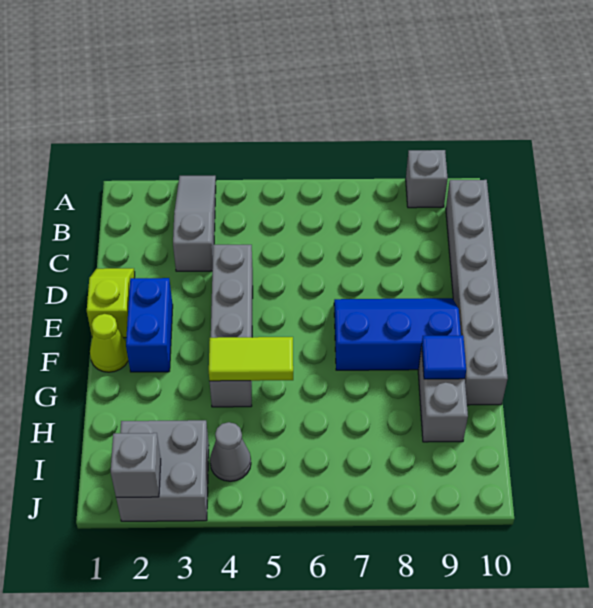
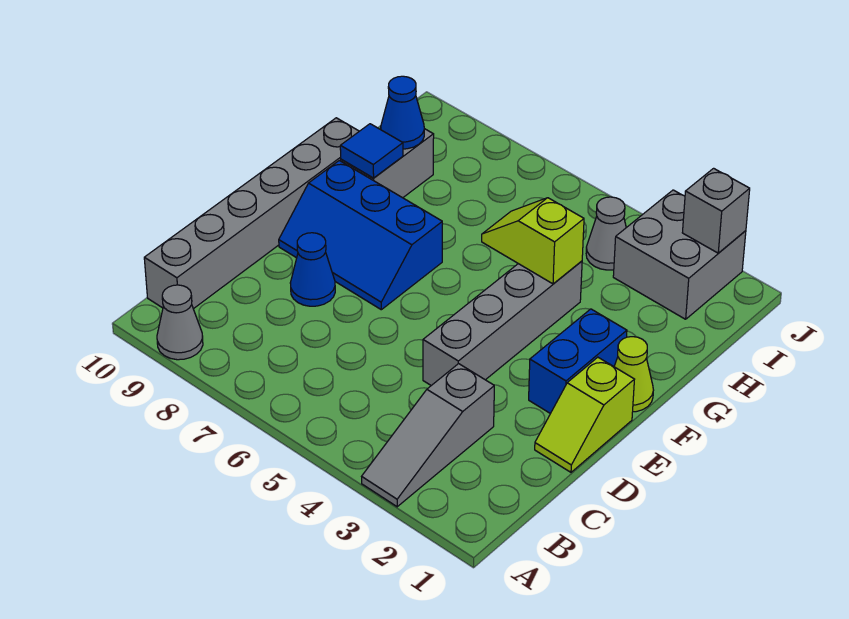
grey 1x1 brick [406,150,448,208] -> grey 1x1 cone [157,285,203,360]
none -> blue 1x1 cone [290,233,335,306]
lime 1x2 tile [209,337,293,381] -> lime 1x2 slope [482,198,584,284]
none -> blue 1x1 cone [381,76,424,149]

